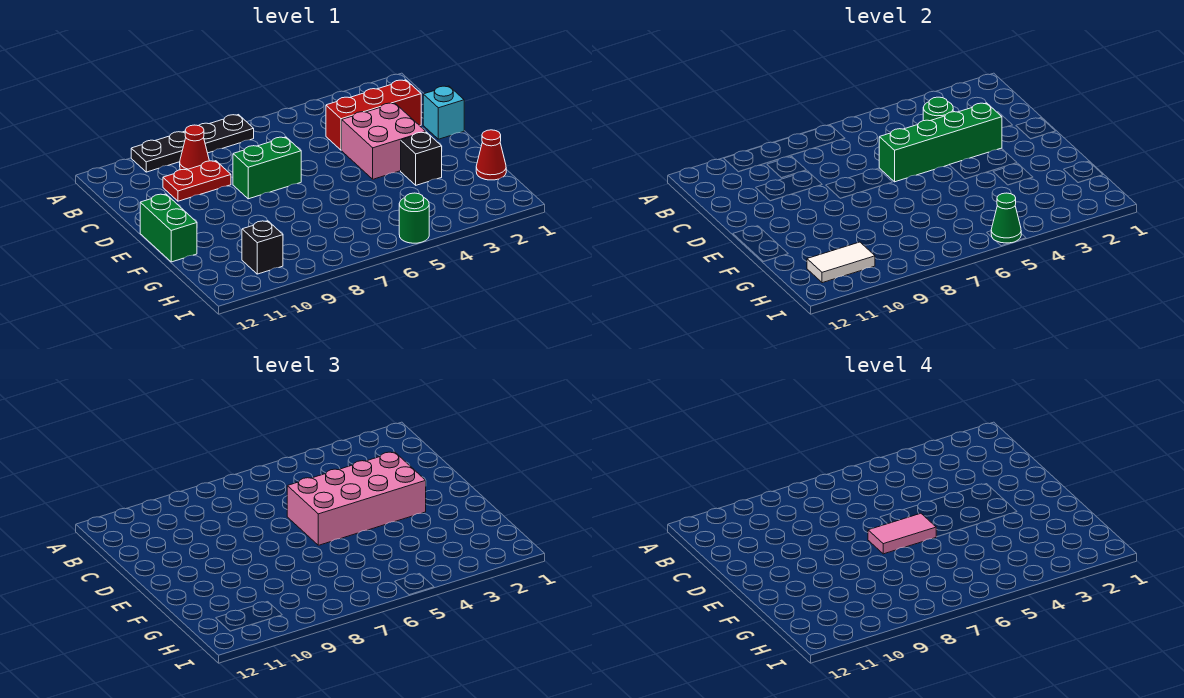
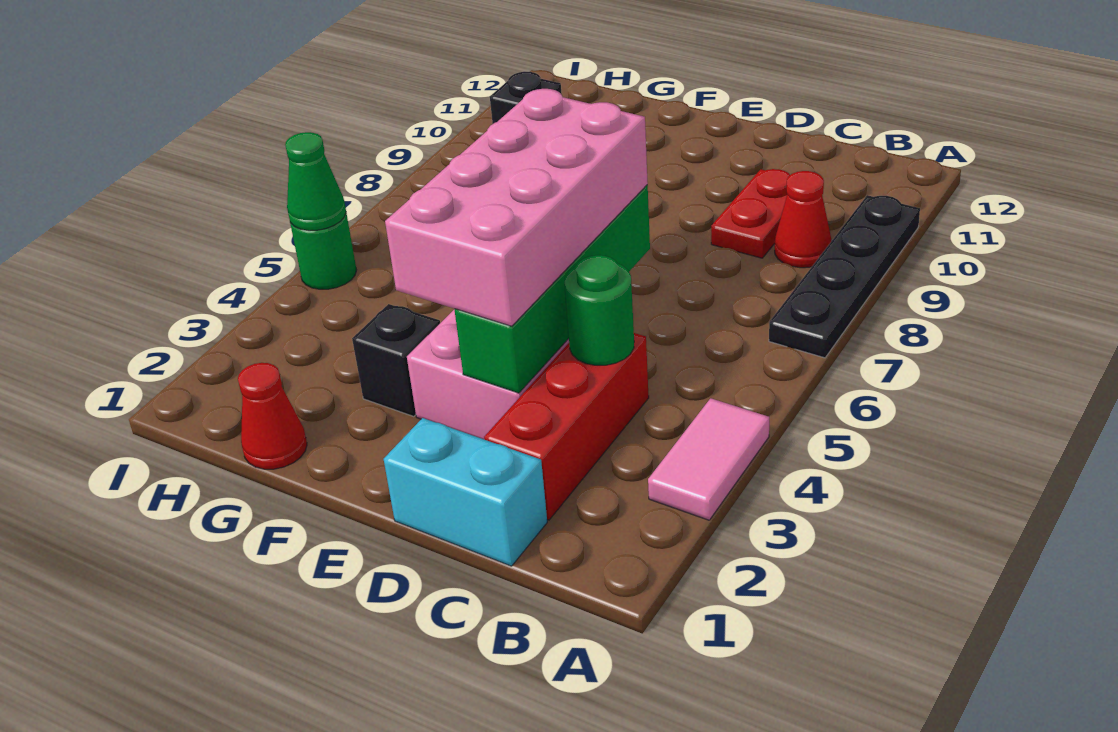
cyan 1x1 brick [423,86,464,139] -> cyan 1x2 brick [384,418,547,566]
green 1x2 brick [233,137,301,199] -> none
pink 1x2 tile [868,513,936,554] -> pink 1x2 tile moved to [648,398,769,520]
green 1x2 brick [140,194,197,262] -> none
white 1x2 tile [807,242,875,283] -> none

